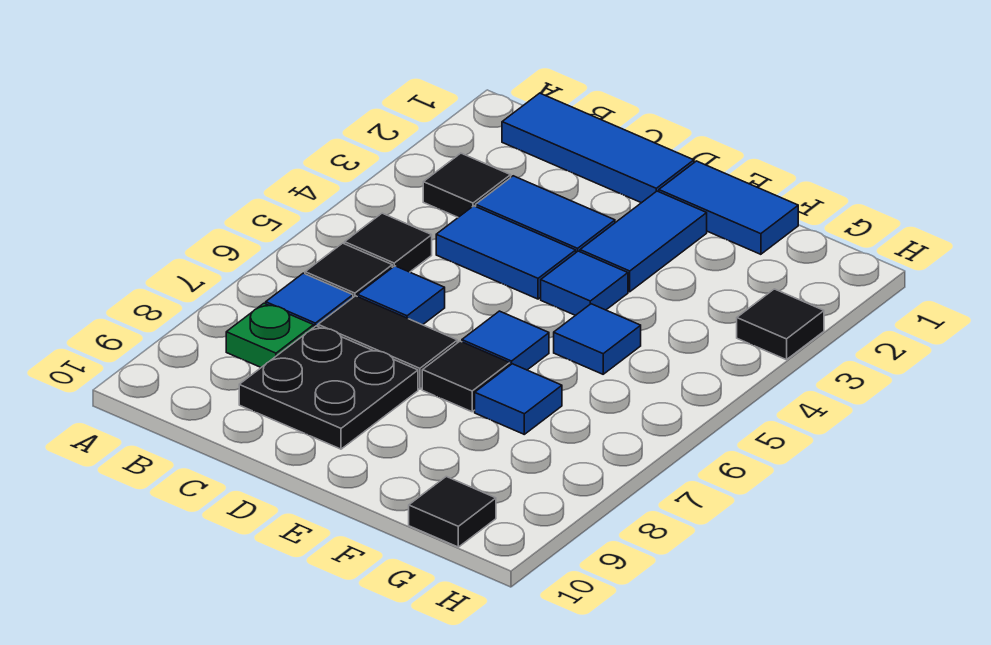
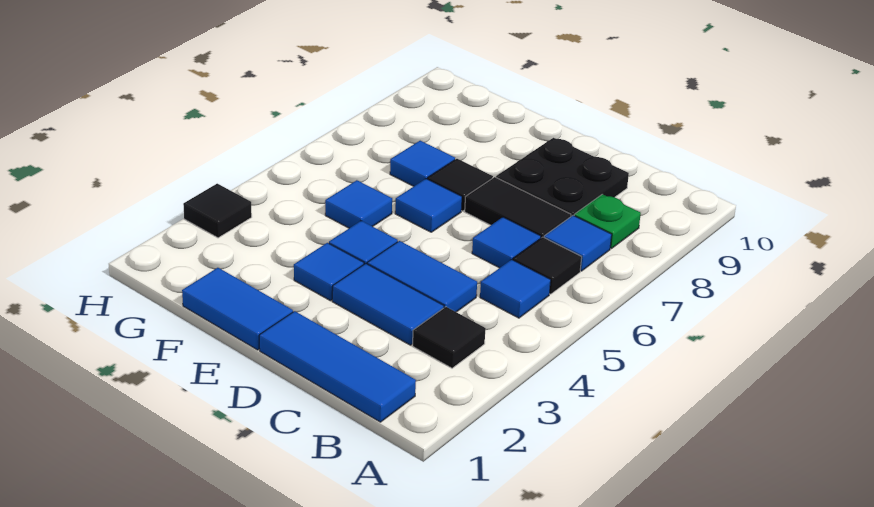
black 1x1 tile [345,213,432,272] -> blue 1x1 tile [480,260,551,318]
blue 1x2 tile [580,191,707,292] -> blue 1x1 tile [294,243,364,301]
black 1x1 tile [409,477,496,547] -> none

